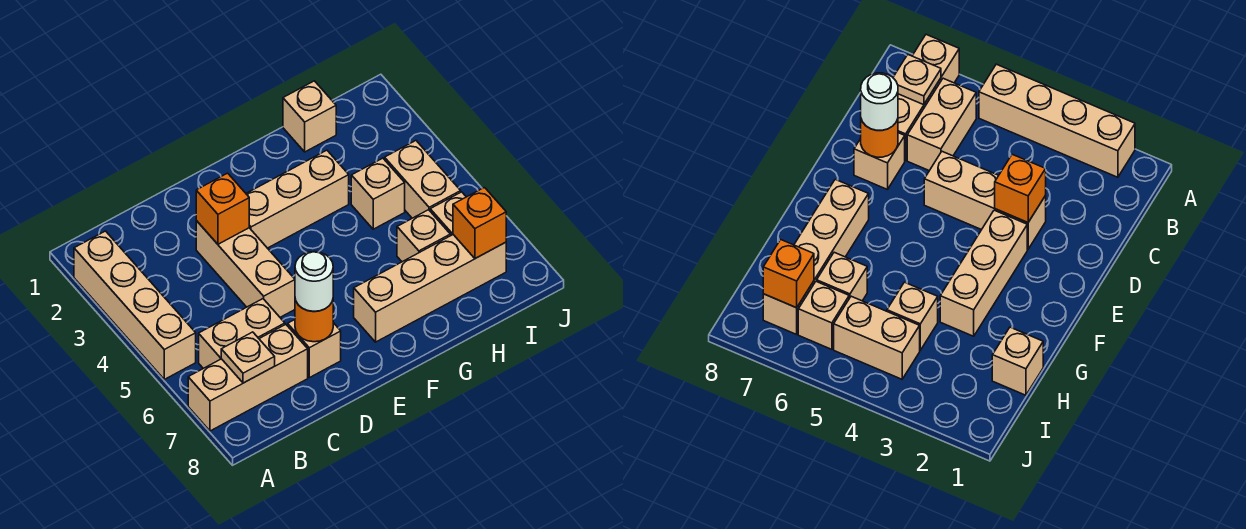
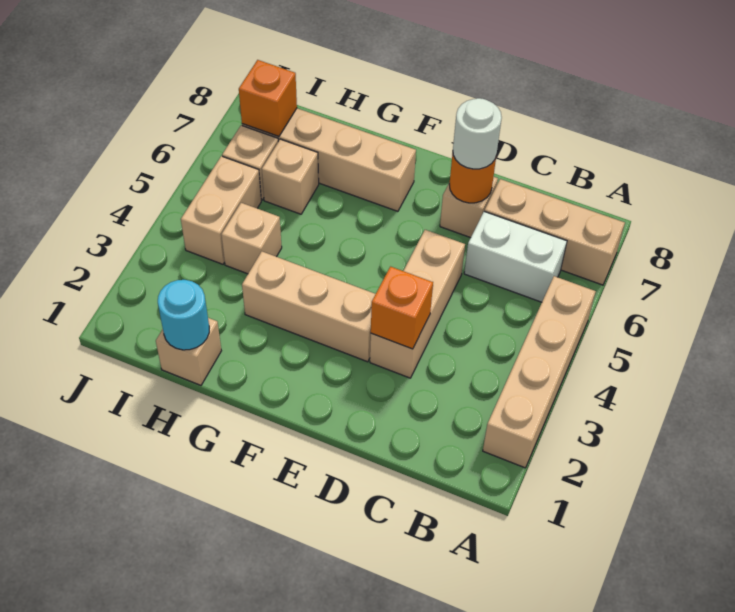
tan 1x2 brick [199,299,285,369] -> white 1x2 brick [464,212,567,302]
tan 1x1 plate [221,332,275,383] -> none
none -> cyan 1x1 round brick [158,280,209,350]

